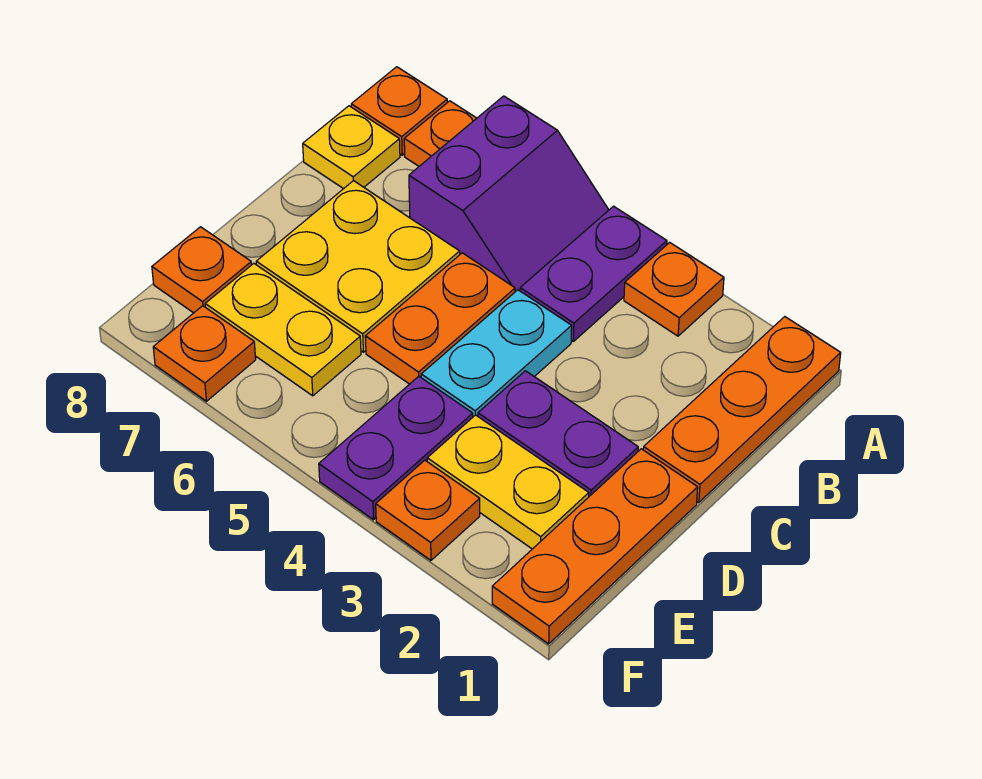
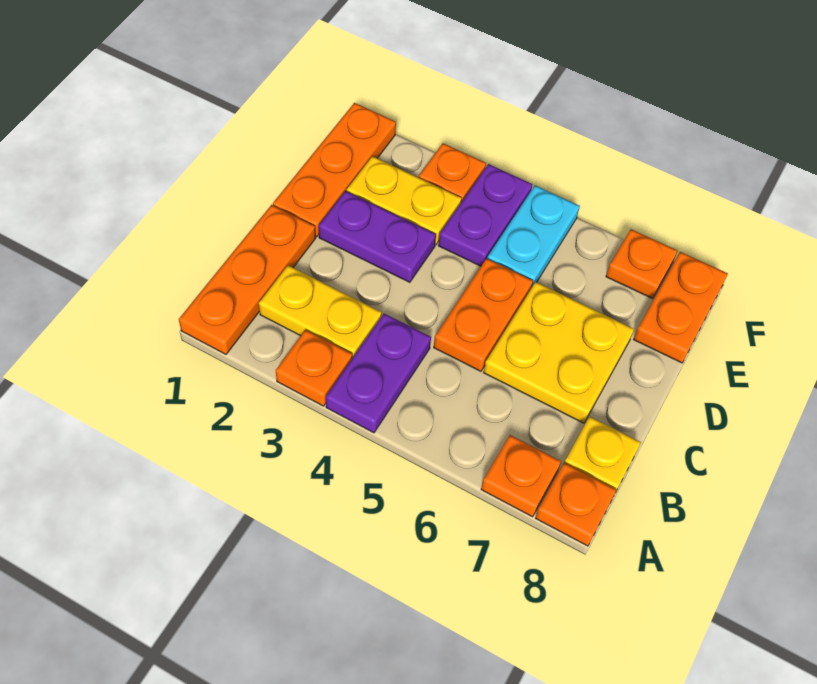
purple 2x2 slope [409,96,609,292] -> none
cyan 1x2 plate [421,290,572,417] -> cyan 1x2 plate moved to [487,185,580,286]
yellow 1x2 plate [205,263,361,396] -> yellow 1x2 plate moved to [259,265,382,358]
orange 1x1 plate [152,227,251,313] -> orange 1x2 plate [634,252,728,363]

